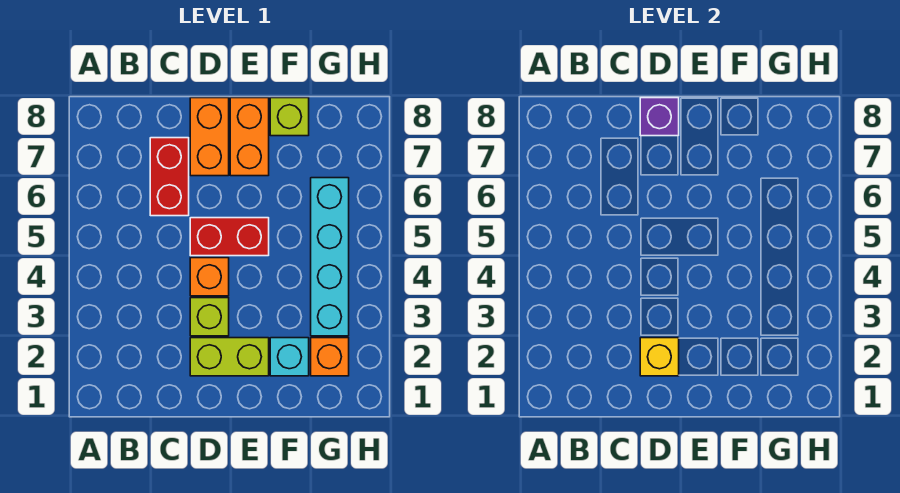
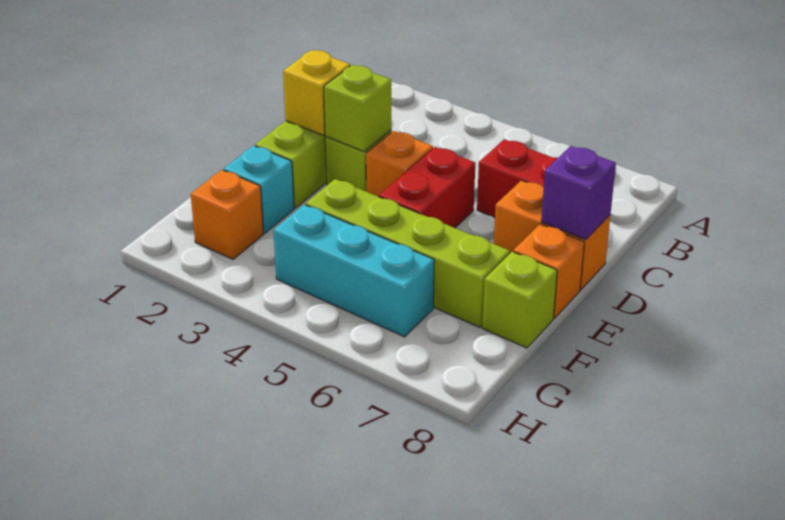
none -> lime 1x1 brick [324,65,391,152]
orange 1x2 brick [230,98,269,176] -> orange 1x1 brick [513,224,584,318]
none -> lime 1x4 brick [306,179,510,327]
cyan 1x4 brick [311,178,349,336] -> cyan 1x3 brick [274,205,434,337]

